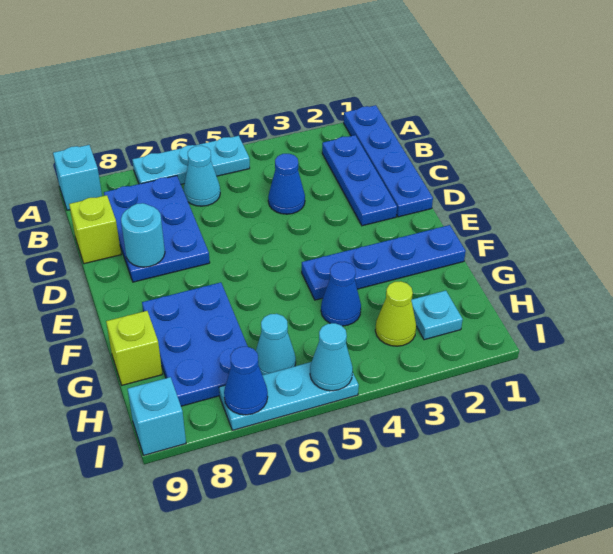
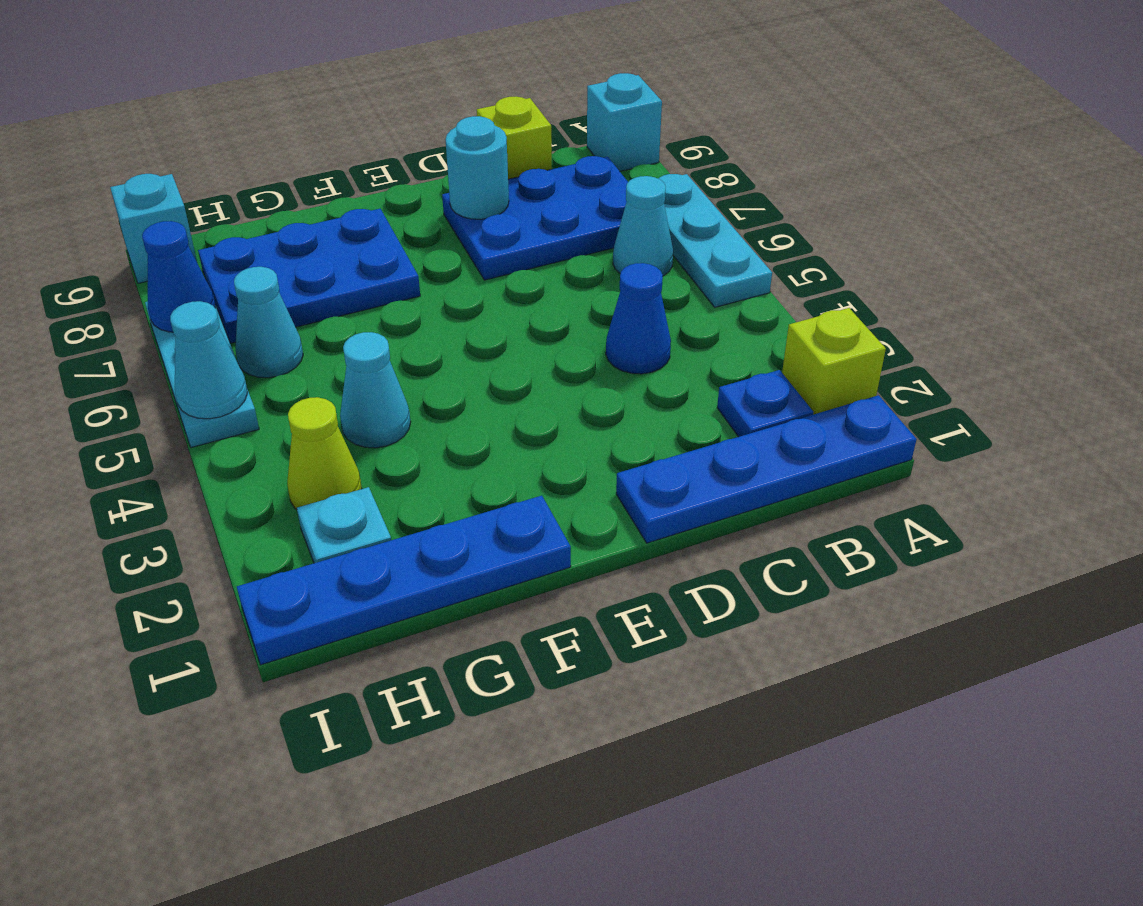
blue 1x3 plate [322,135,397,226] -> blue 1x1 plate [717,370,813,437]
blue 1x4 plate [302,225,466,300] -> blue 1x4 plate turned to [237,496,571,665]
blue 1x1 cone [321,262,361,326] -> cyan 1x1 cone [340,332,411,448]
lime 1x1 brick [106,311,162,385] -> lime 1x1 brick moved to [782,308,886,415]

